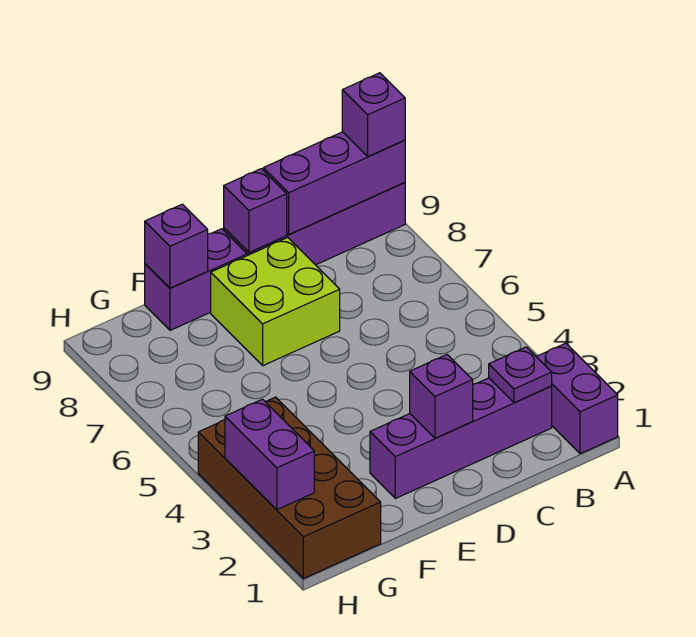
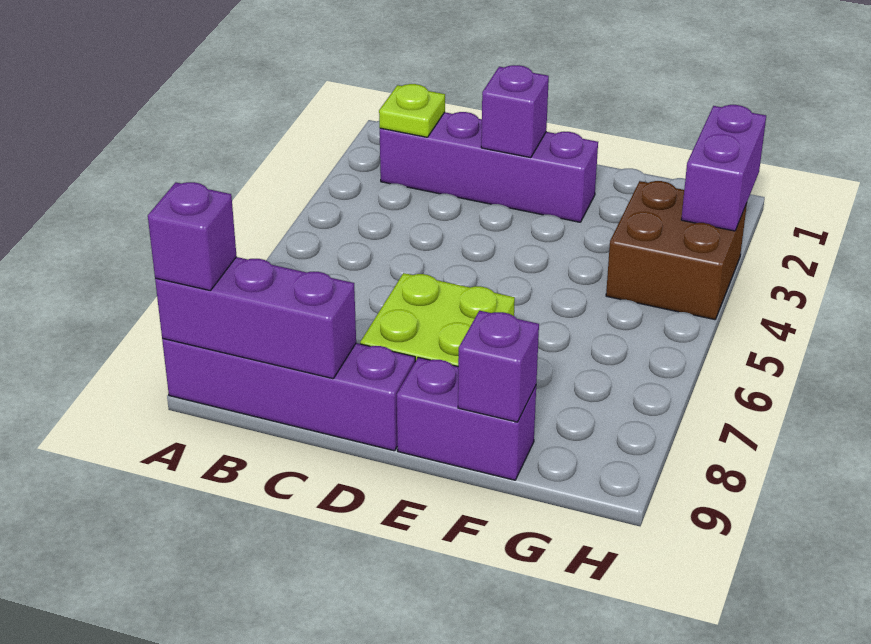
purple 1x2 brick [536,343,618,454] -> none
purple 1x1 plate [489,347,552,403] -> lime 1x1 plate [379,84,445,137]
purple 1x1 brick [224,169,287,252] -> none
brown 2x4 brick [198,397,381,579] -> brown 2x2 brick [606,181,747,320]

